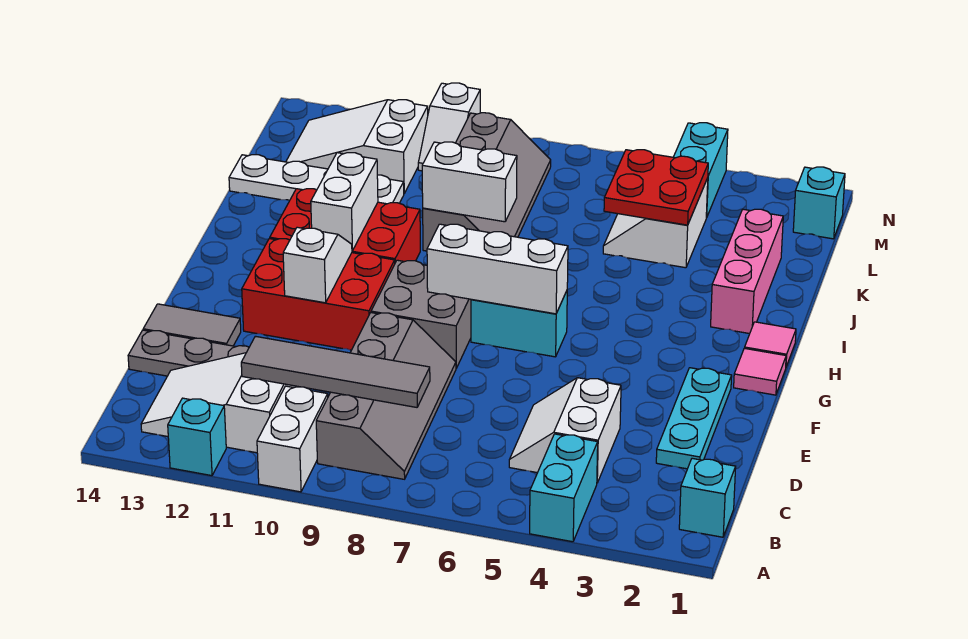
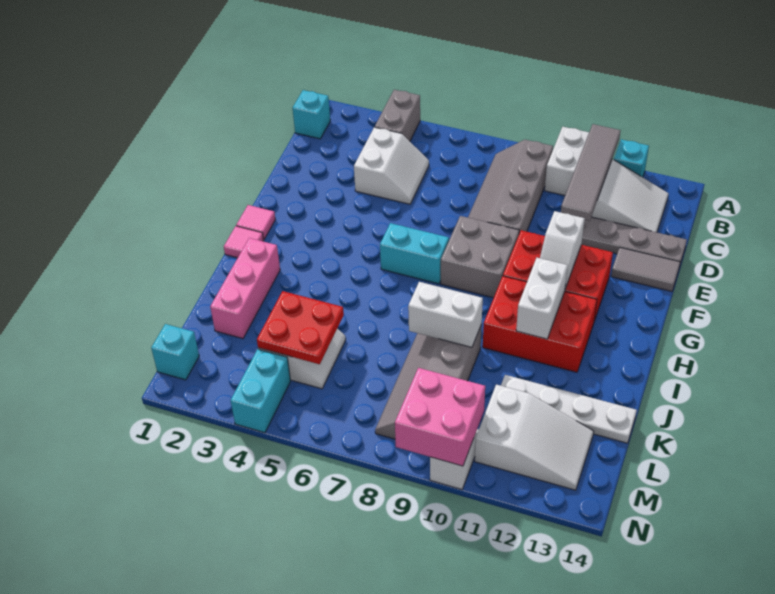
cyan 1x2 brick [530,434,598,542] -> grey 1x2 brick [375,90,420,141]
grey 1x4 tile [241,336,430,407] -> grey 1x4 tile turned to [561,124,621,221]
cyan 1x3 plate [656,368,732,469] -> none
white 1x3 brick [427,224,568,314] -> none
none -> pink 2x2 brick [395,368,485,466]

